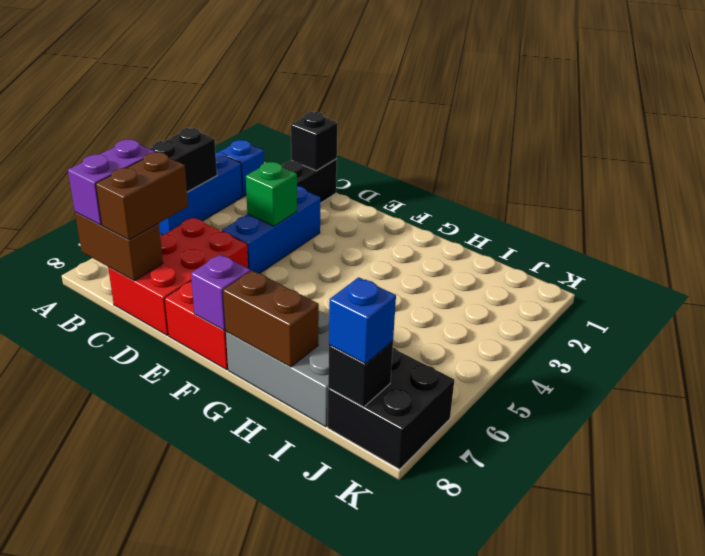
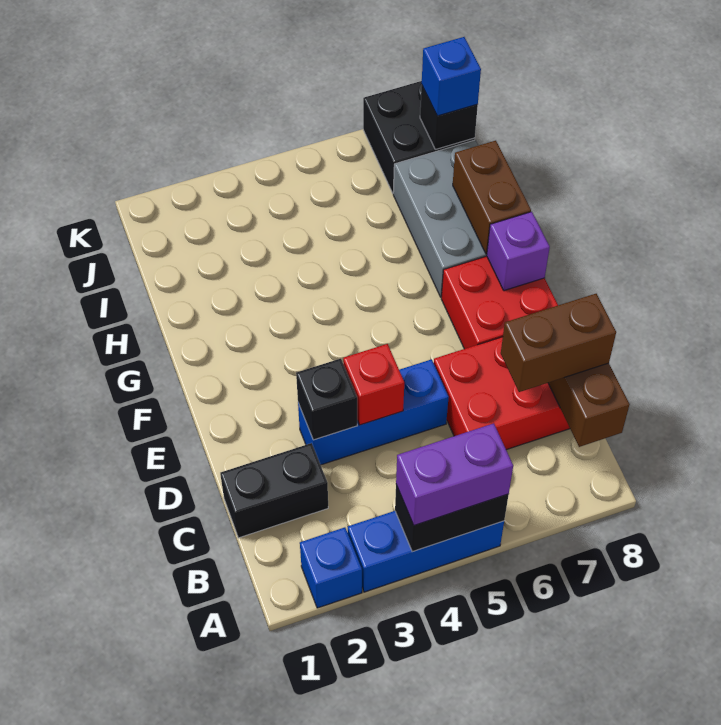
purple 1x2 brick [68,139,155,225] -> purple 1x2 brick moved to [396,423,513,525]
black 1x1 brick [291,112,337,171] -> black 1x1 brick moved to [296,359,357,440]
green 1x1 brick [246,162,297,226] -> red 1x1 brick [343,344,404,425]

